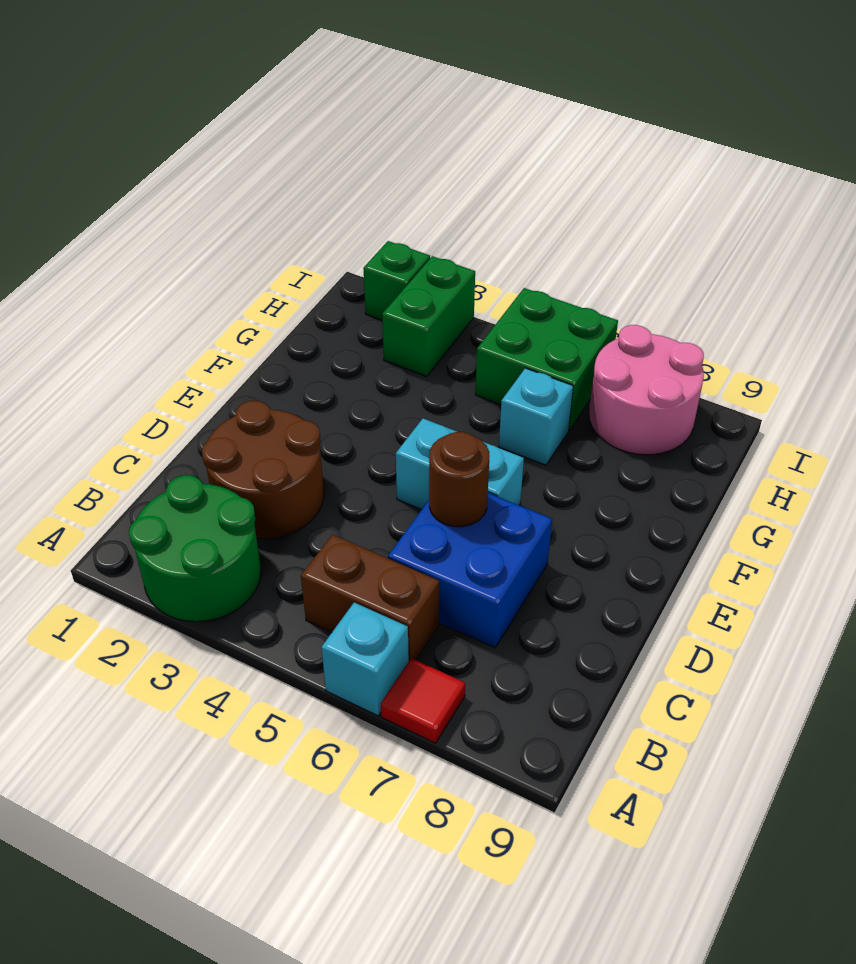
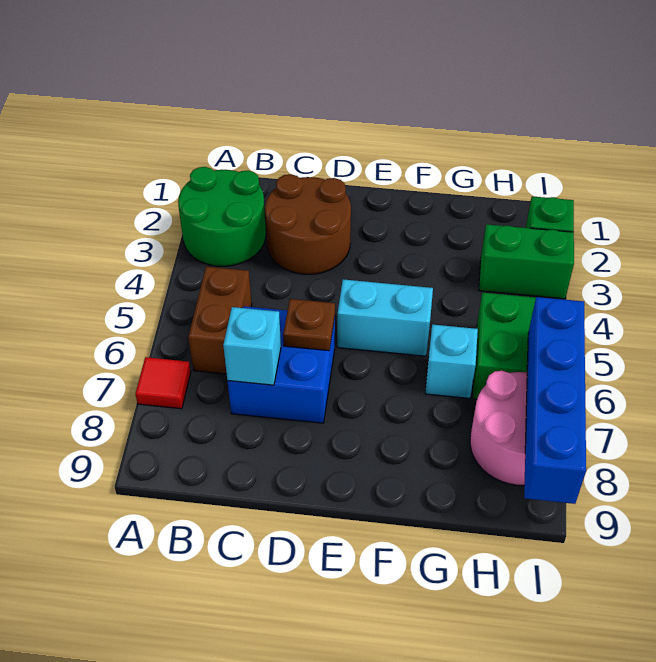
cyan 1x1 brick [321,602,409,716] -> cyan 1x1 brick moved to [223,307,281,385]
brown 1x1 round brick [429,432,489,527] -> brown 1x1 plate [283,299,335,351]
cyan 1x2 brick [396,418,524,510] -> cyan 1x2 brick turned to [337,279,433,356]
none -> blue 1x4 brick [524,297,586,504]

